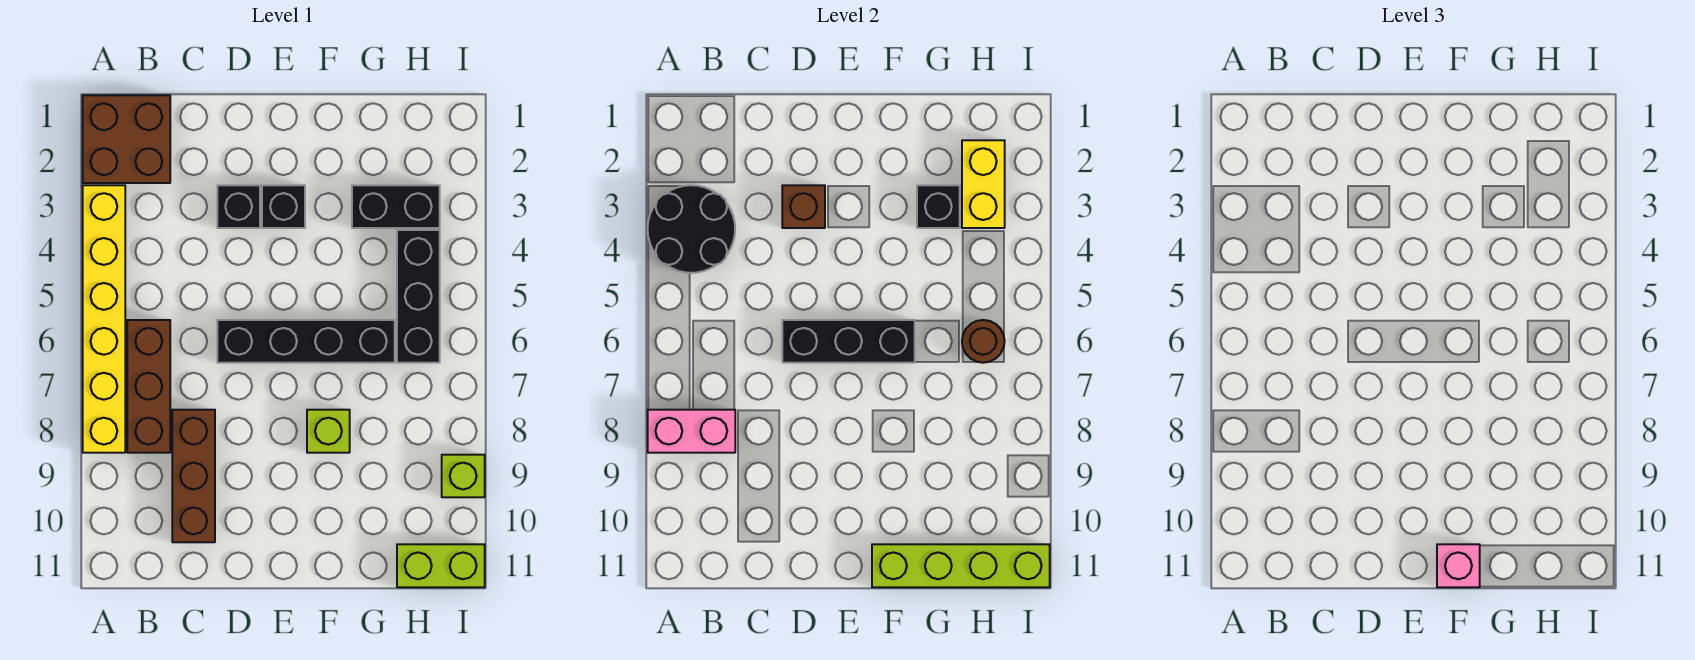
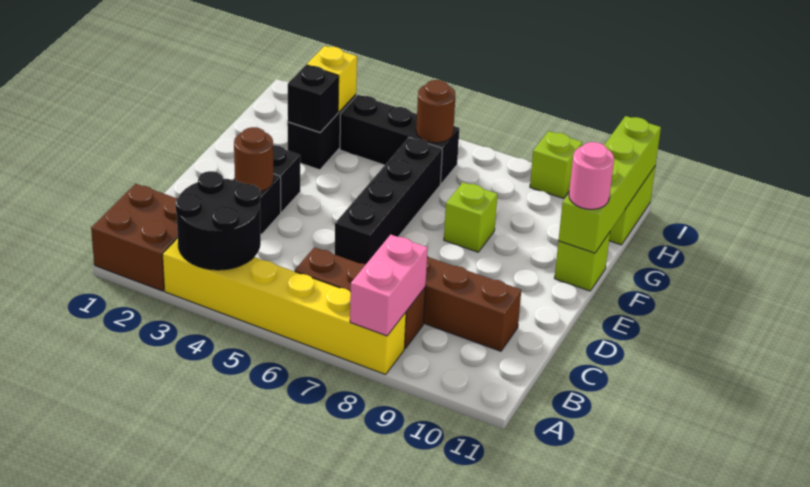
brown 1x1 brick [782,185,825,228] -> brown 1x1 round brick [234,127,273,191]
black 1x3 brick [782,320,915,363] -> none
none -> lime 1x1 brick [554,232,610,291]
pink 1x1 brick [1437,544,1480,587] -> pink 1x1 round brick [569,142,614,209]
yellow 1x2 brick [962,140,1005,228] -> yellow 1x1 brick [307,46,357,112]

